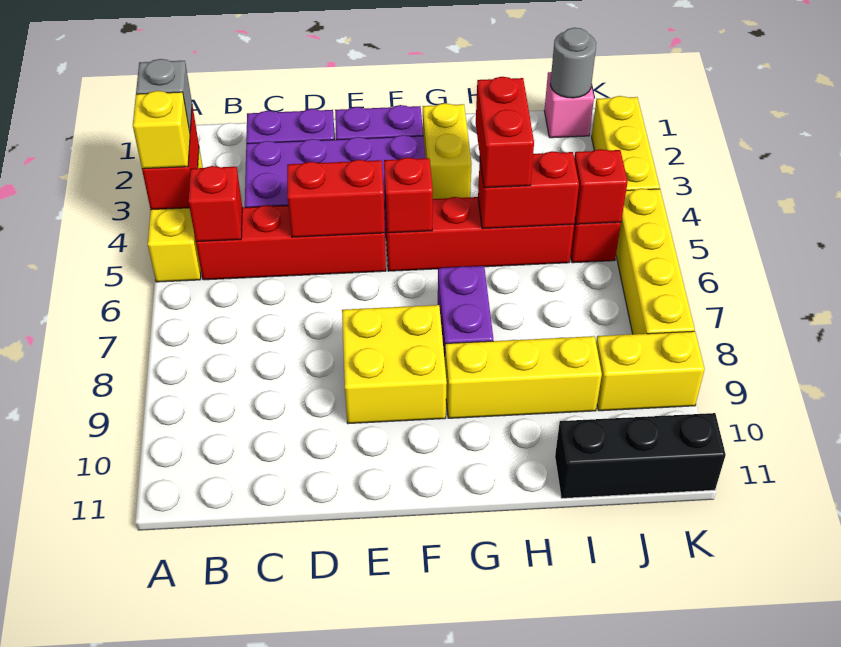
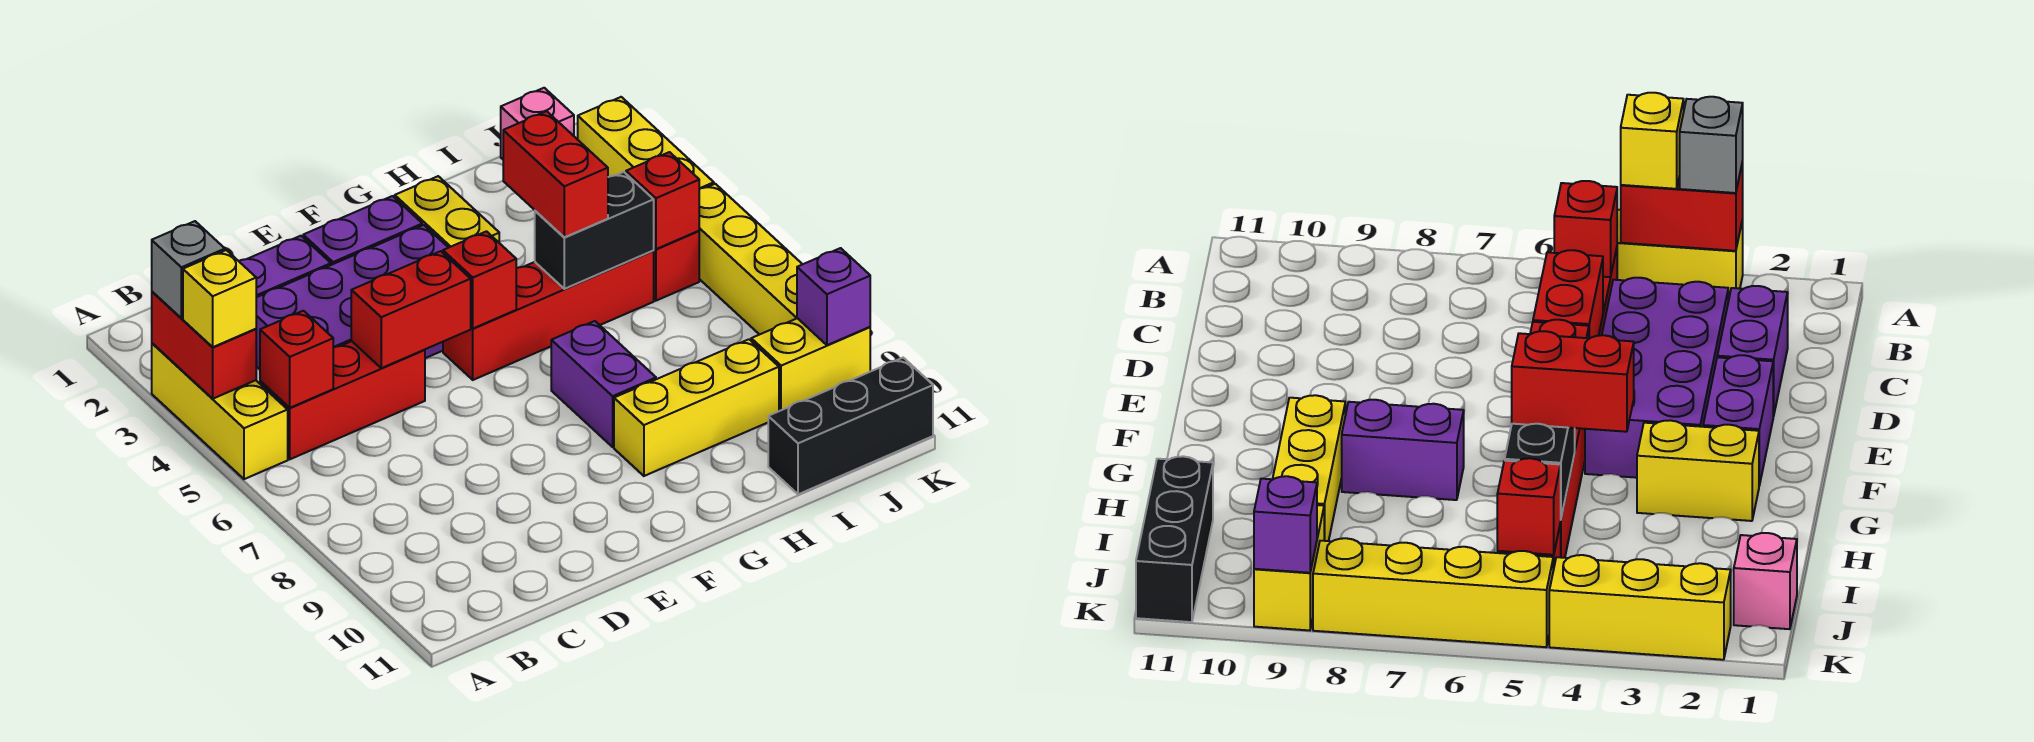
red 1x4 brick [196,205,386,280] -> red 1x3 brick [260,341,425,459]
yellow 2x2 brick [342,305,447,424] -> none
red 1x2 brick [478,151,579,229] -> black 1x2 brick [535,172,654,289]
grey 1x1 round brick [550,28,596,98] -> none
none -> purple 1x1 brick [797,248,870,345]

